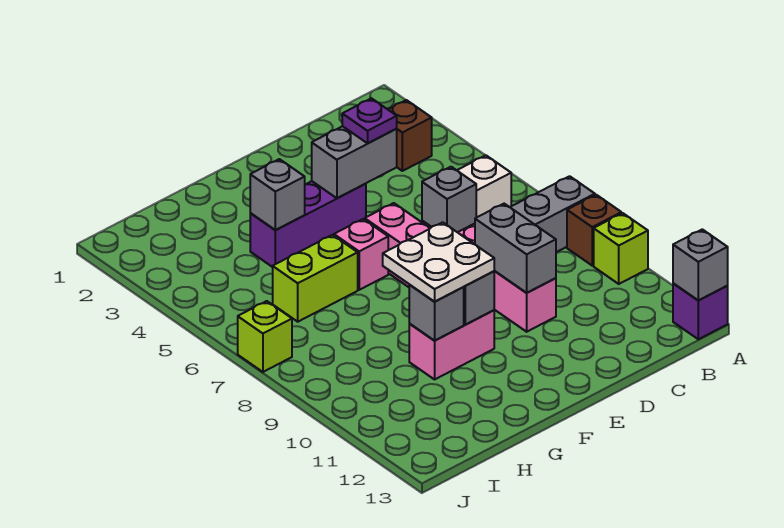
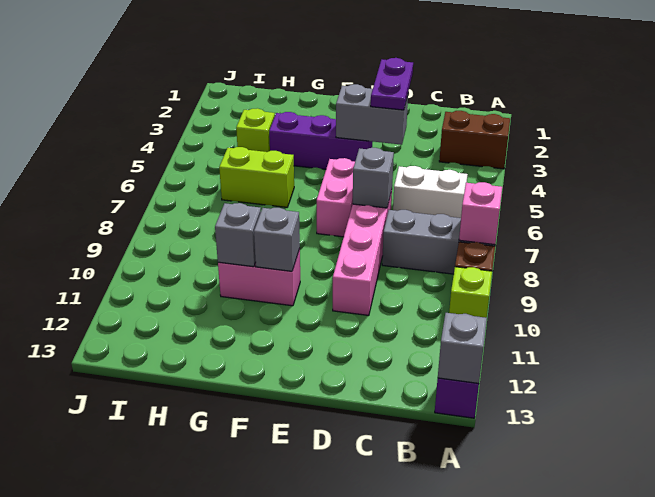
brown 1x1 brick [388,100,432,171] -> brown 1x2 brick [439,111,510,169]
purple 1x1 plate [342,98,397,143] -> purple 1x2 plate [371,58,413,110]
grey 1x2 brick [475,204,556,293] -> none
pink 1x1 brick [334,219,388,290] -> pink 1x1 brick moved to [459,182,502,245]
white 2x2 plate [383,222,494,302] -> none
grey 1x1 brick [250,159,305,230] -> none
lime 1x1 brick [238,301,292,372] -> lime 1x1 brick moved to [236,108,275,152]

